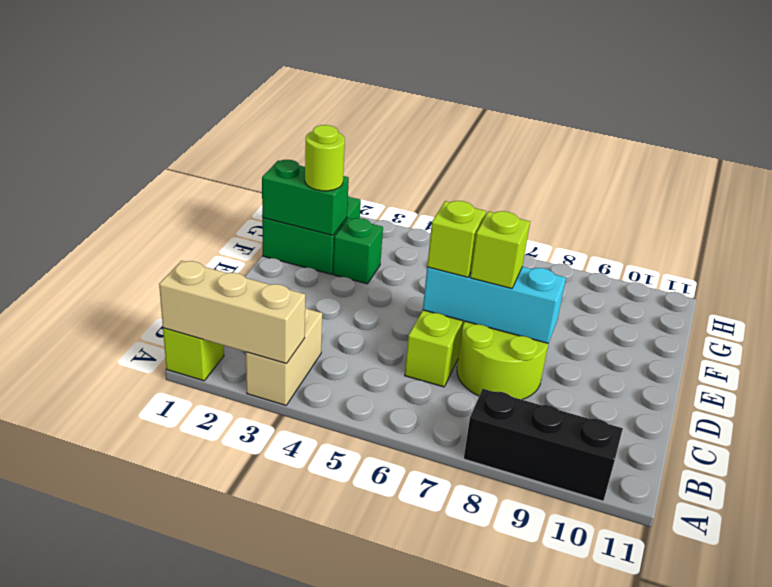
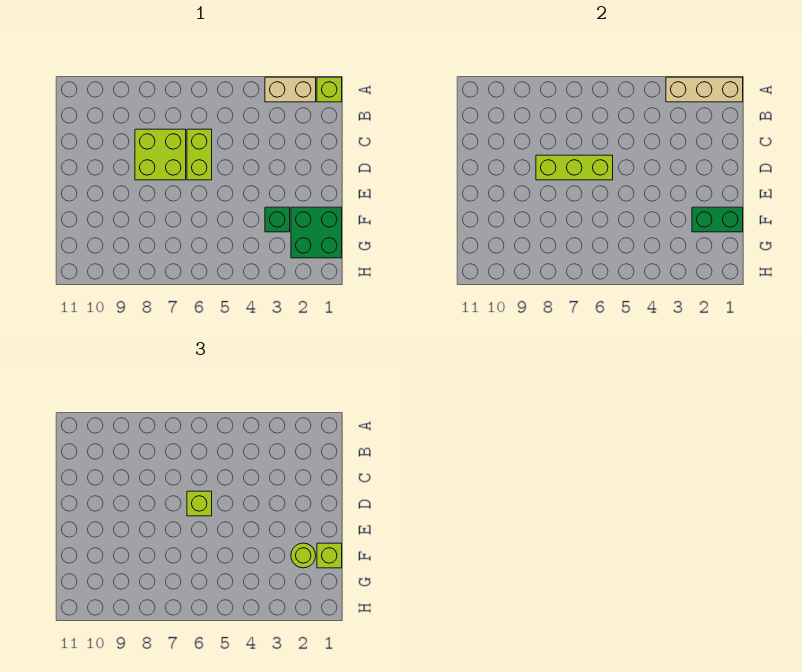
tan 1x2 brick [246,307,322,405] -> tan 1x2 brick turned to [265,77,316,102]
black 1x3 brick [464,389,623,501] -> none
lime 2x2 round brick [457,321,548,400] -> lime 2x2 brick [135,129,186,180]
cyan 1x3 brick [423,267,566,343] -> lime 1x3 brick [536,155,613,180]
lime 1x1 brick [470,211,530,289] -> lime 1x1 brick moved to [317,543,342,568]

